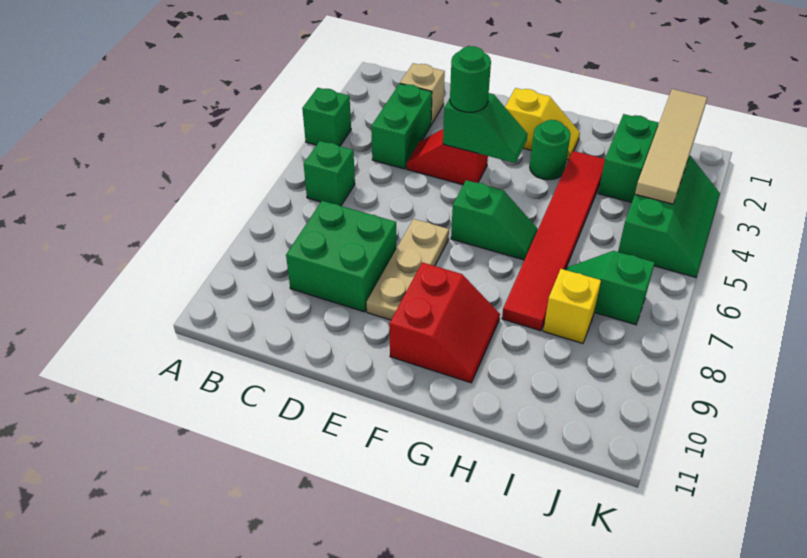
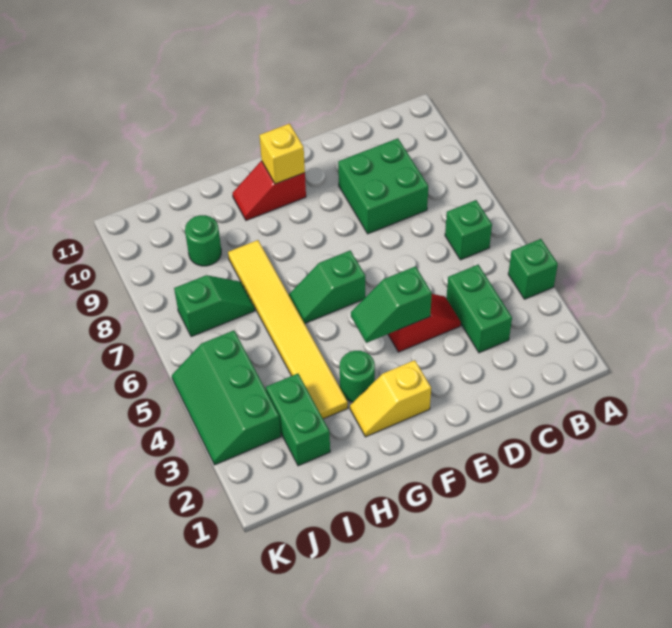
tan 1x1 brick [400,63,445,125] -> none
green 1x1 round brick [450,46,491,112] -> green 1x1 round brick moved to [185,215,221,266]
tan 1x3 plate [366,219,449,320] -> none
red 2x2 slope [389,262,500,383] -> red 1x2 slope [233,161,306,220]
red 1x6 tile [502,151,605,331] -> yellow 1x6 tile [228,240,348,419]
yellow 1x1 brick [543,269,601,343] -> yellow 1x1 brick moved to [259,124,305,184]
tan 1x4 tile [635,89,707,204] -> none

